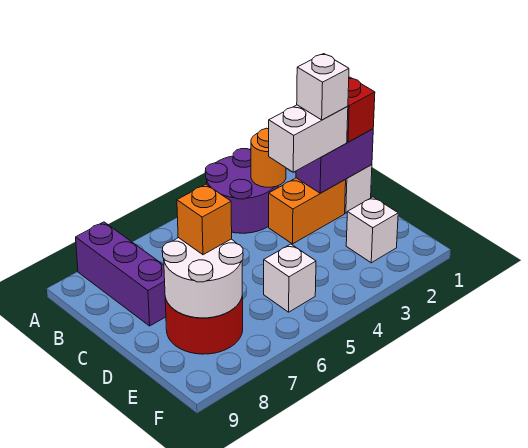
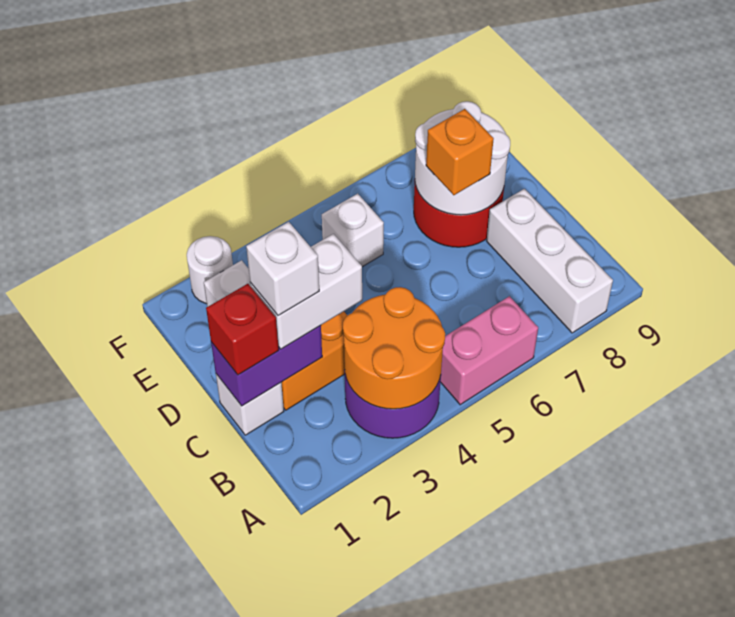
none -> pink 1x2 brick [440,296,538,405]
purple 1x3 brick [76,222,166,326] -> white 1x3 brick [487,189,613,333]
orange 1x1 round brick [251,128,286,187] -> orange 2x2 round brick [343,287,445,409]
none -> white 1x1 round brick [187,236,233,304]

